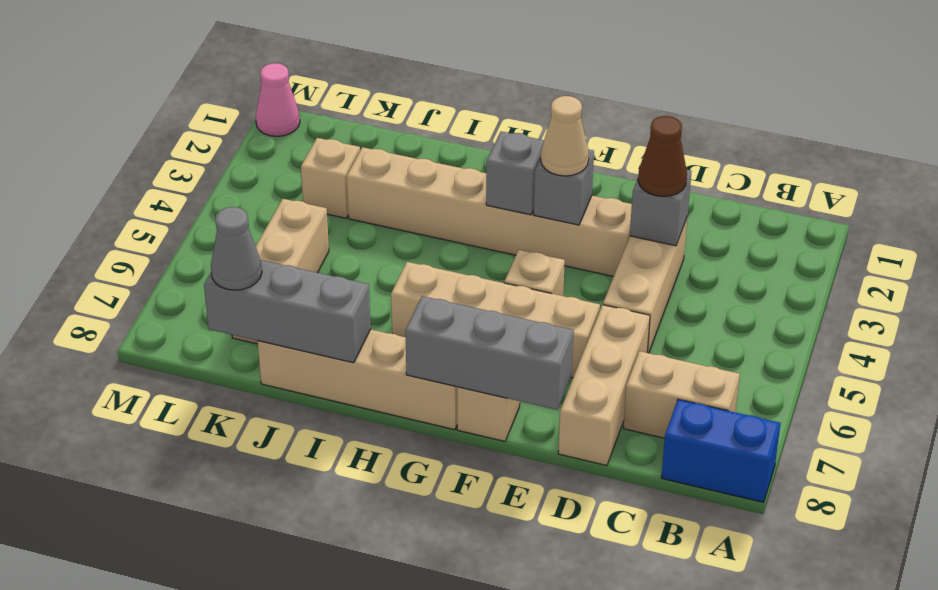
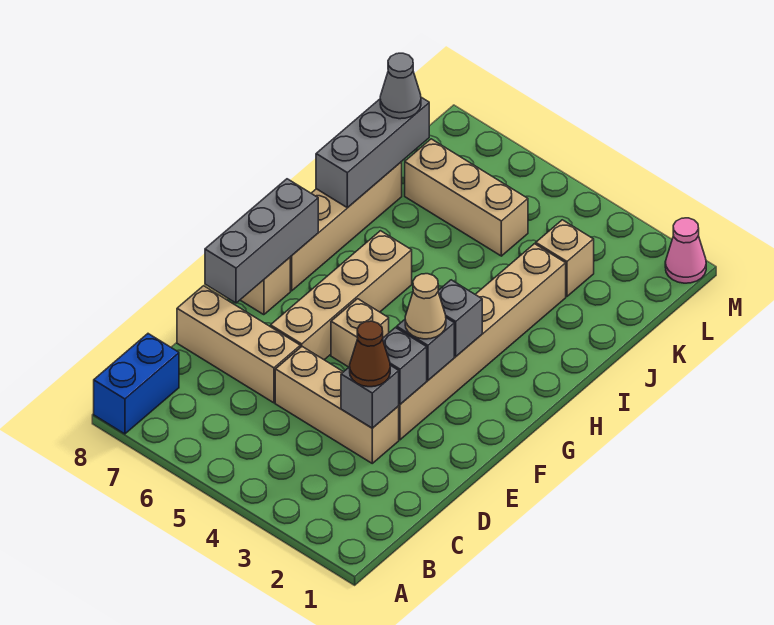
tan 1x2 brick [623,351,740,438] -> none
none -> grey 1x1 brick [383,328,427,404]

